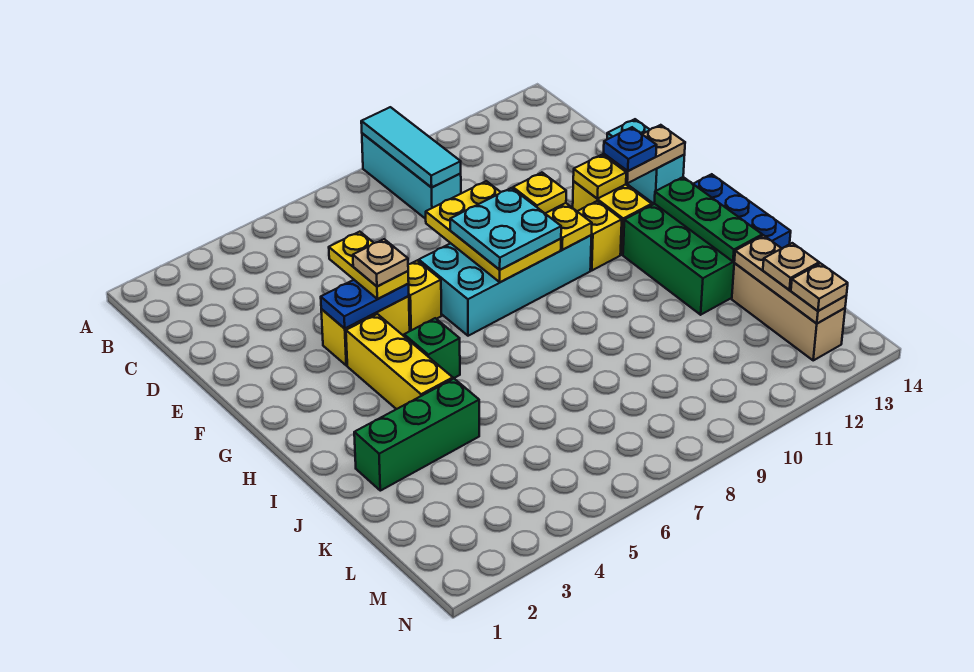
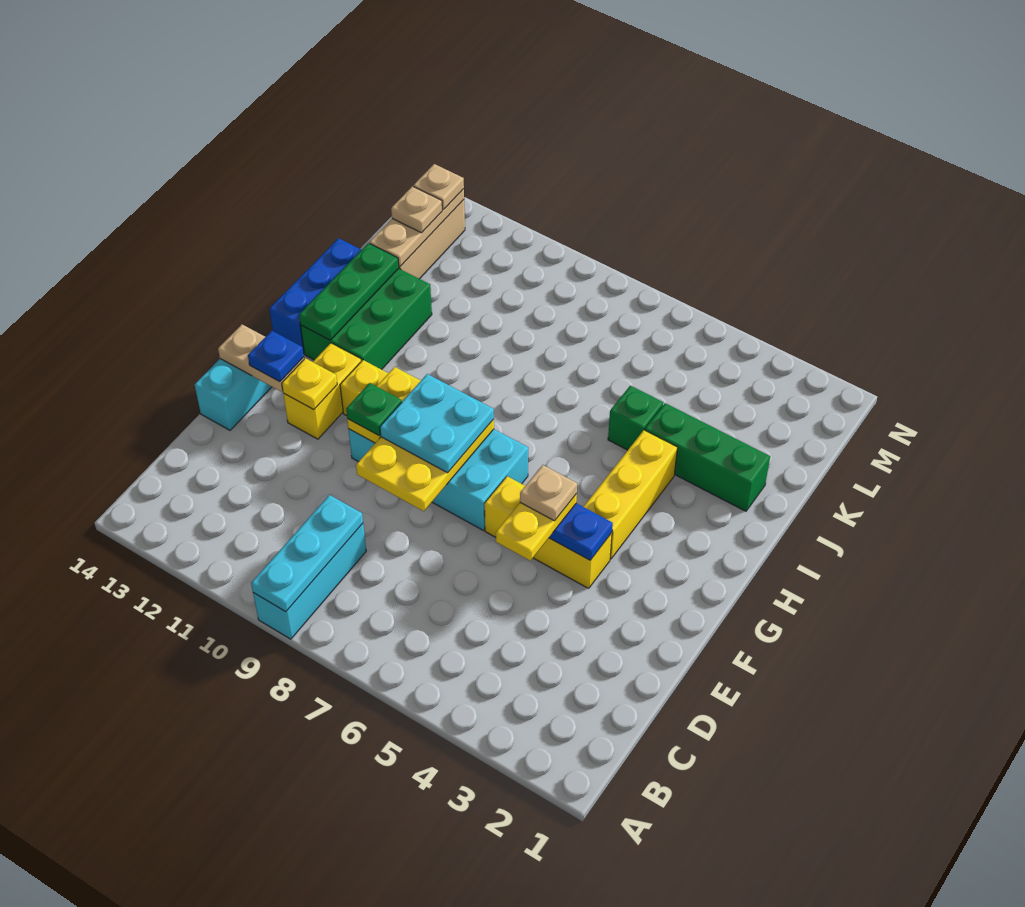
cyan 1x3 tile [361,107,461,187] -> cyan 1x3 plate [251,495,363,612]
yellow 1x1 plate [513,173,566,213] -> green 1x1 plate [346,383,402,436]
green 1x1 brick [404,318,460,379] -> green 1x1 brick moved to [608,386,663,450]

